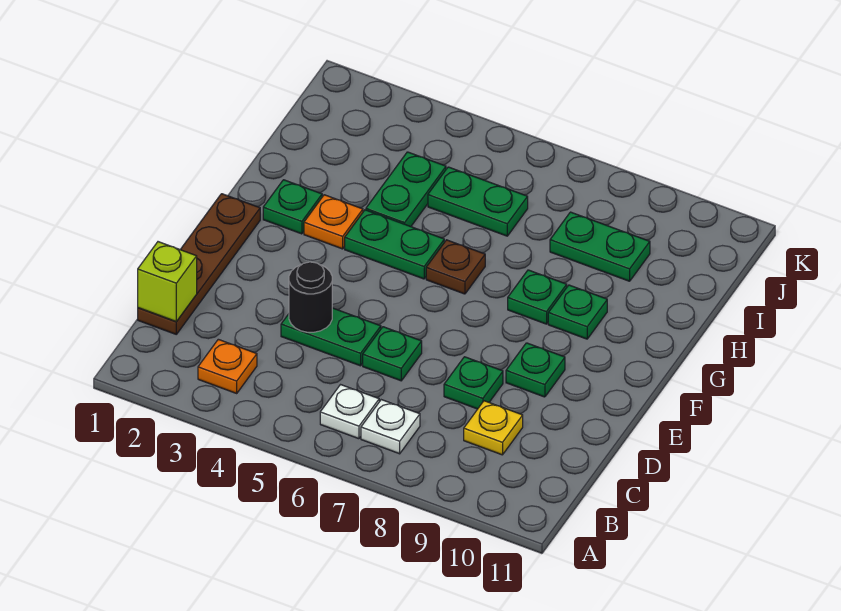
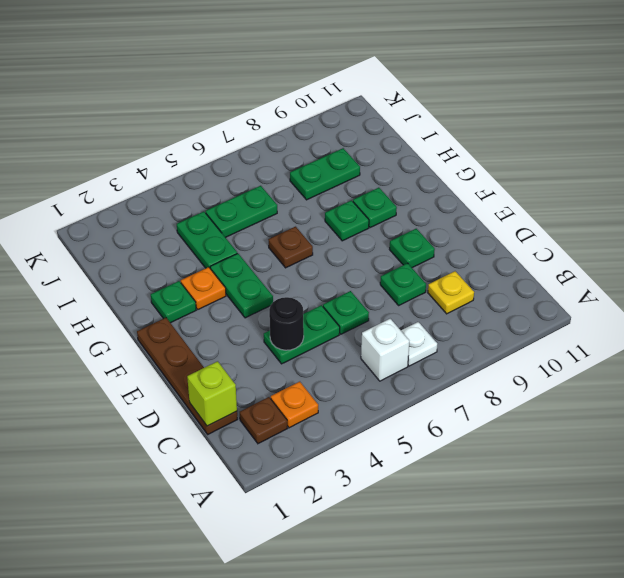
none -> brown 1x1 plate [240,397,288,444]
white 1x1 plate [320,385,379,439] -> white 1x1 brick [361,319,409,381]
green 1x2 plate [345,210,444,279] -> green 1x2 plate turned to [210,253,273,318]

